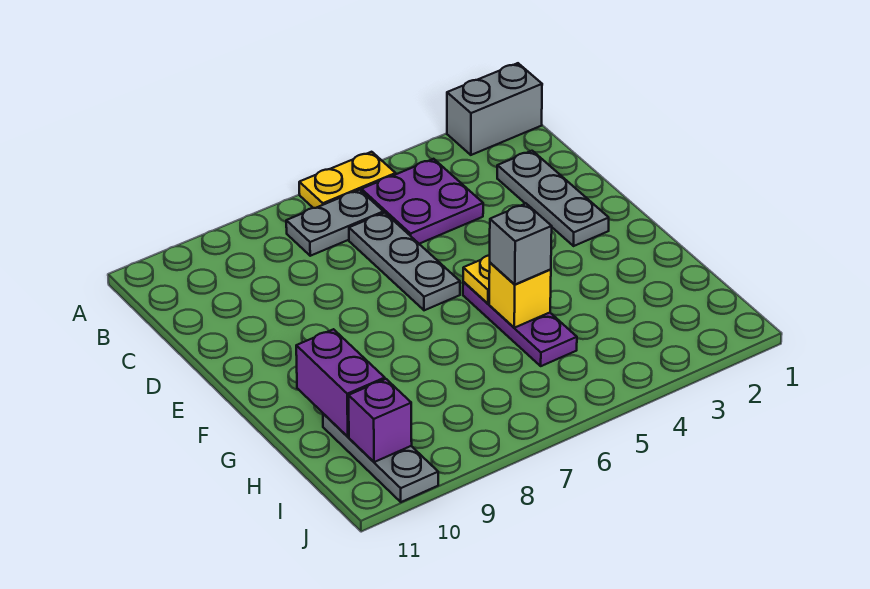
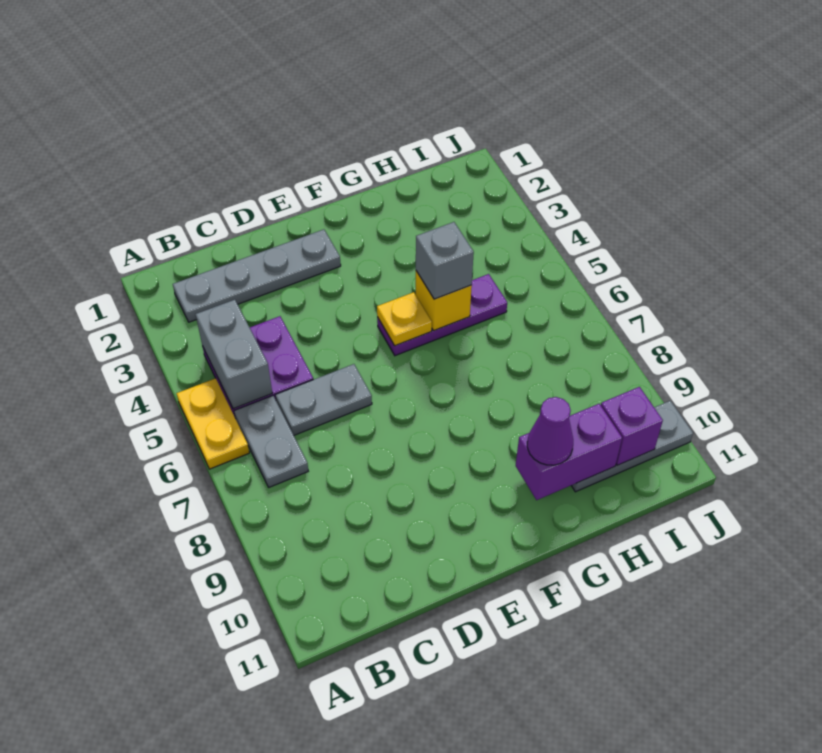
grey 1x2 brick [447,63,542,155] -> grey 1x2 brick moved to [196,300,272,409]
grey 1x3 plate [497,151,609,246] -> grey 1x4 plate [173,229,341,322]
grey 1x3 plate [349,213,460,310] -> grey 1x2 plate [275,364,372,435]
none -> purple 1x1 cone [527,397,573,465]

